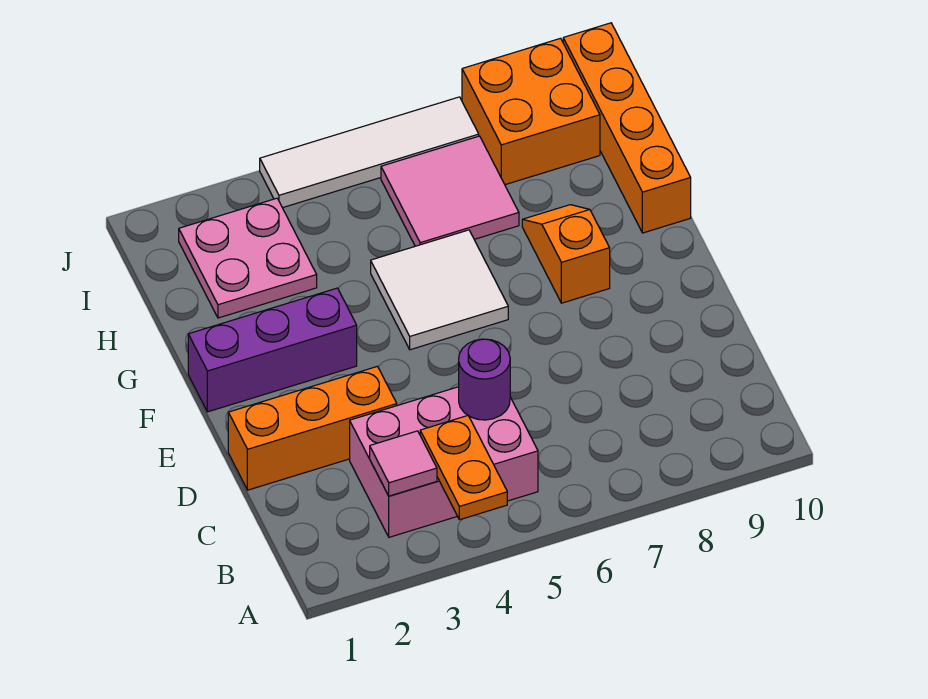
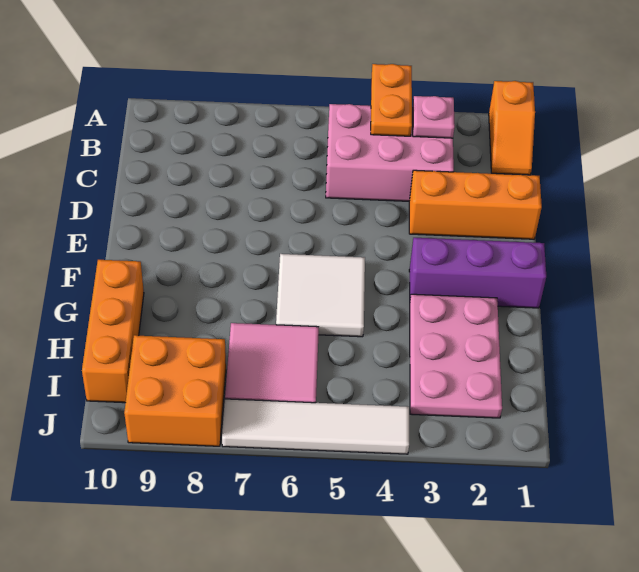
pink 1x1 tile [370,431,437,496] -> pink 1x1 plate [413,96,455,138]
purple 1x1 round brick [459,339,510,420] -> none
orange 1x2 slope [522,205,610,303] -> orange 1x2 slope moved to [489,81,535,175]
orange 1x4 brick [563,23,691,233] -> orange 1x3 brick [82,260,144,403]
pink 2x2 plate [179,198,317,318] -> pink 2x3 plate [410,294,502,418]

